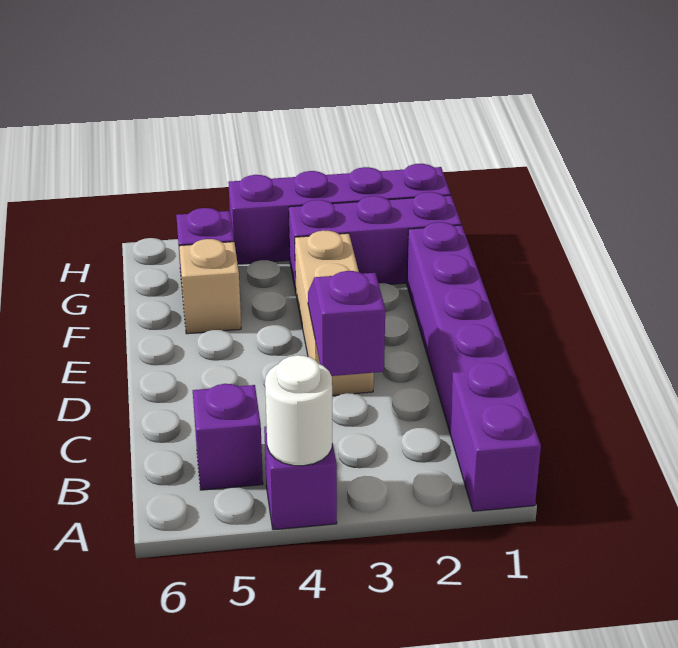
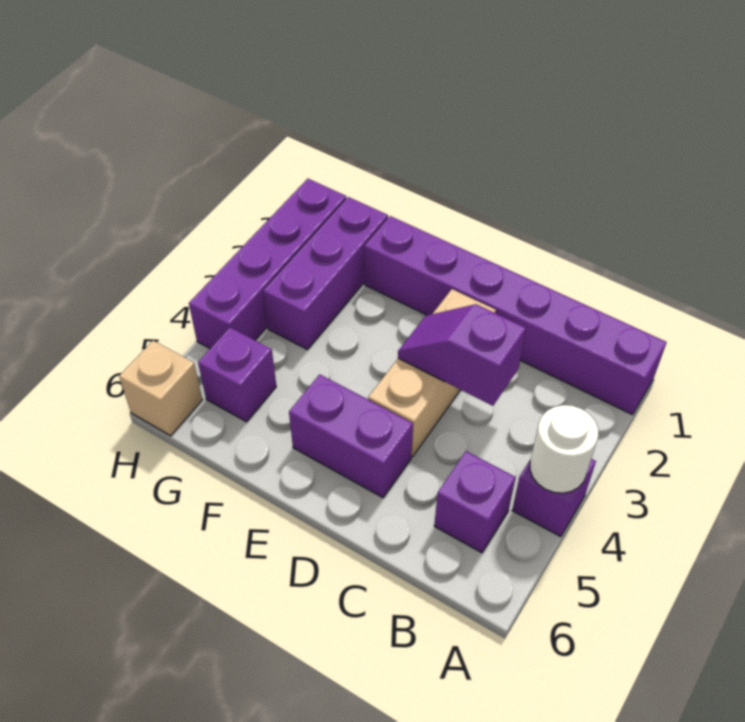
tan 1x3 brick [295,230,374,395] -> tan 1x3 brick turned to [368,289,496,457]
none -> purple 1x2 brick [289,374,413,498]
tan 1x1 brick [179,239,241,334] -> tan 1x1 brick moved to [119,341,202,436]

